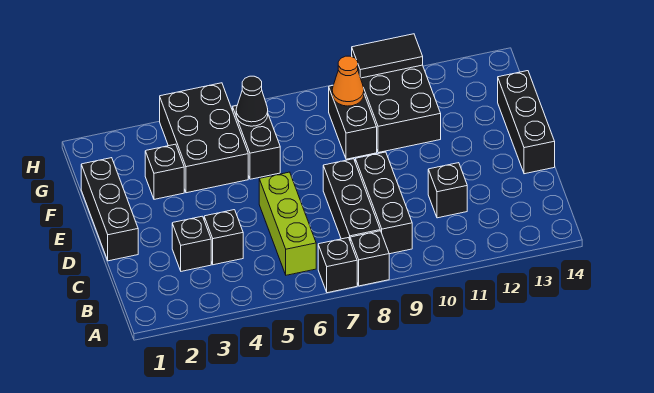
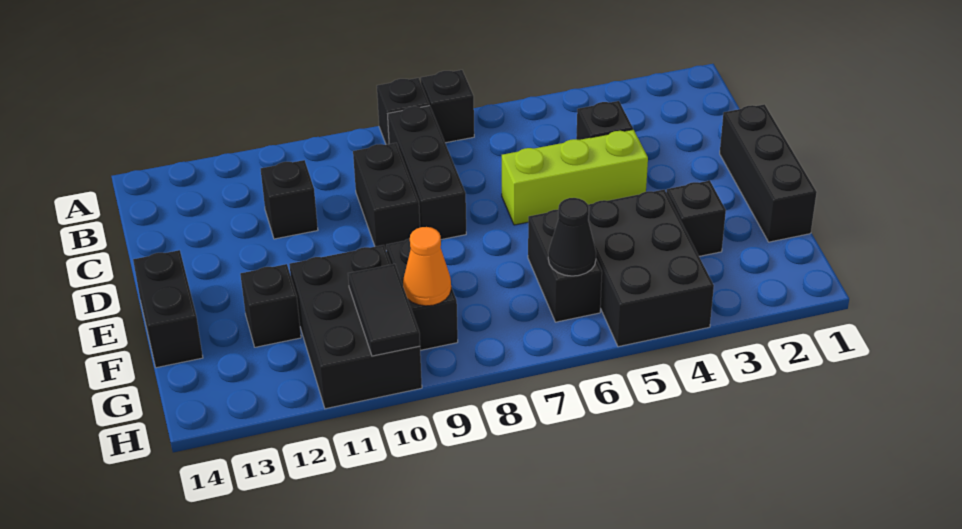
lime 1x3 brick [259,172,316,275] -> lime 1x3 brick turned to [502,130,648,225]
black 1x3 brick [355,152,412,254] -> black 1x2 brick [353,143,420,250]
black 1x1 brick [172,216,211,271] -> black 1x1 brick moved to [240,264,301,347]
black 1x3 brick [498,71,555,174] -> black 1x2 brick [133,250,203,368]
black 1x2 tile [352,34,423,78] -> black 1x2 tile turned to [348,264,420,356]

